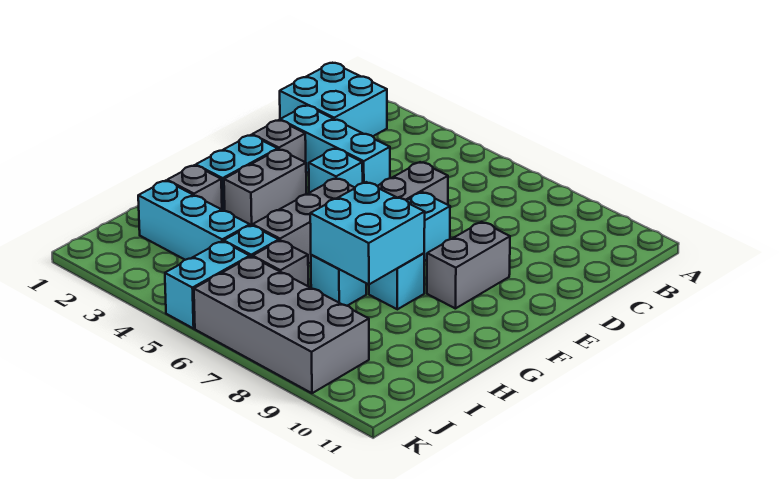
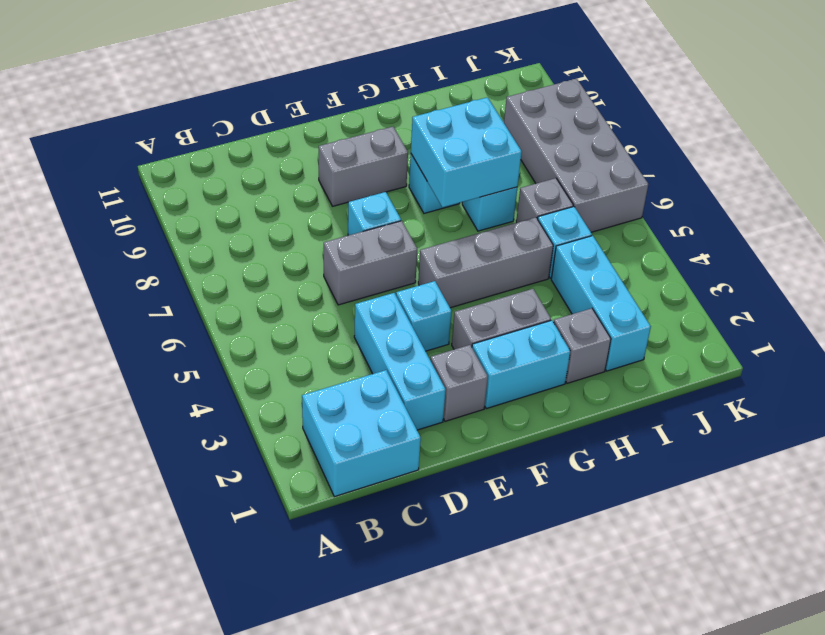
cyan 1x2 brick [165,241,250,329] -> none

